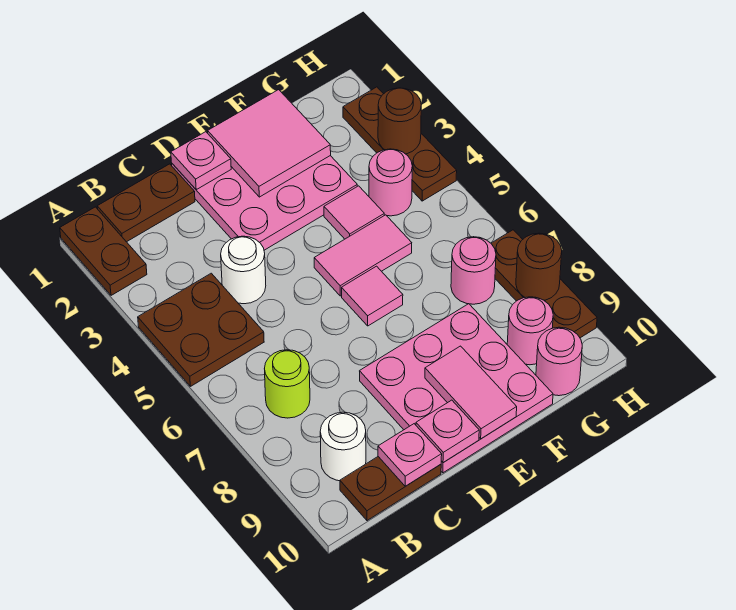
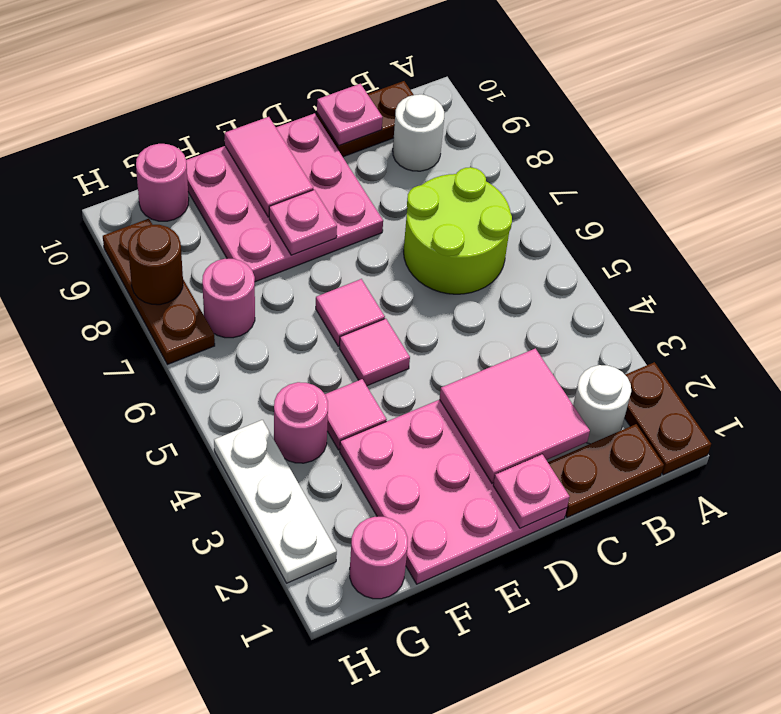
brown 2x2 plate [138,273,264,386] -> none
lime 1x1 round brick [264,350,310,418] -> lime 2x2 round brick [404,167,512,294]
white 1x1 round brick [221,236,266,304] -> white 1x1 round brick moved to [573,365,631,444]
pink 1x1 plate [416,400,479,463] -> pink 1x1 plate moved to [269,190,337,255]
pink 2x2 tile [208,90,331,197] -> pink 2x2 tile moved to [439,348,590,483]
pink 1x2 tile [314,215,412,296] -> pink 1x1 tile [340,319,410,386]
pink 1x1 round brick [507,297,553,365] -> pink 1x1 round brick moved to [350,517,408,599]
brown 1x3 plate [343,87,457,201] -> white 1x3 plate [214,420,337,583]
brown 1x1 round brick [378,88,421,154] -> none

